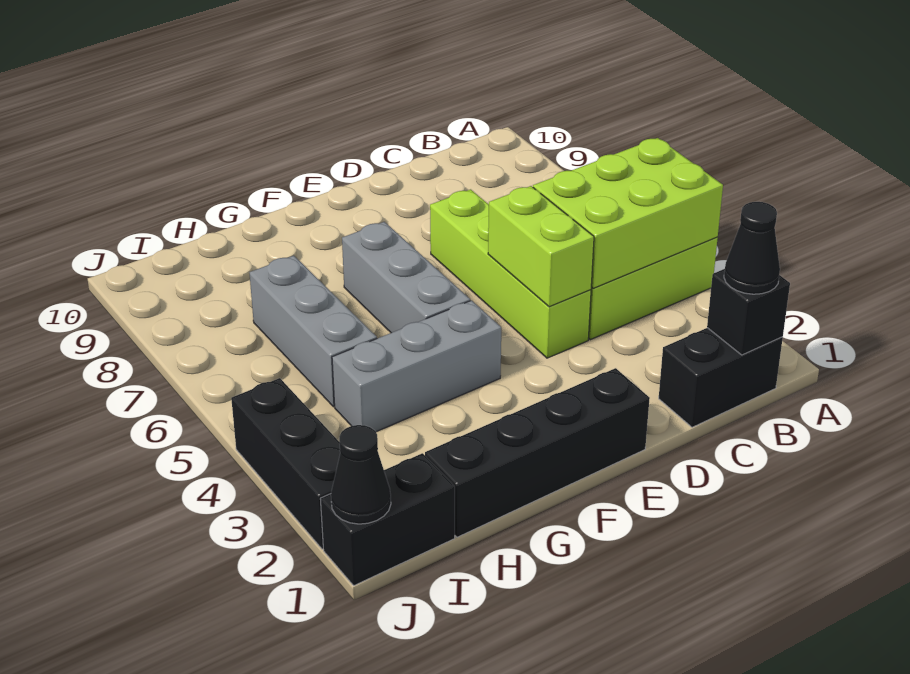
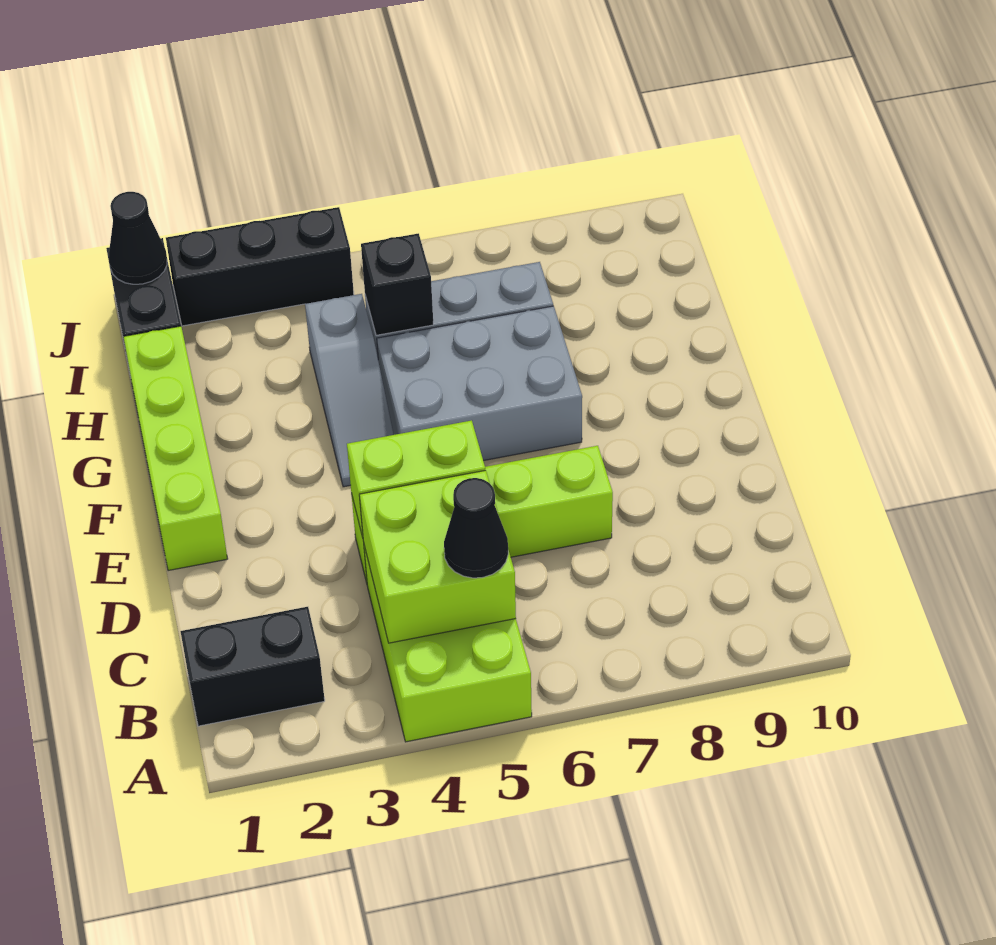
lime 2x3 brick [533,138,723,288] -> lime 2x2 brick [359,470,516,643]
black 1x2 brick [659,328,783,427] -> black 1x2 brick turned to [180,607,325,726]
black 1x1 brick [707,269,790,355] -> black 1x1 brick moved to [361,233,433,335]
black 1x1 cone [724,202,780,294] -> black 1x1 cone moved to [444,478,508,578]
black 1x4 brick [425,368,650,537] -> lime 1x4 brick [123,326,228,571]
grey 1x3 brick [332,300,501,432] -> grey 1x3 slope [305,294,394,487]
grey 1x3 brick [342,222,470,333] -> grey 2x3 brick [377,306,582,461]

